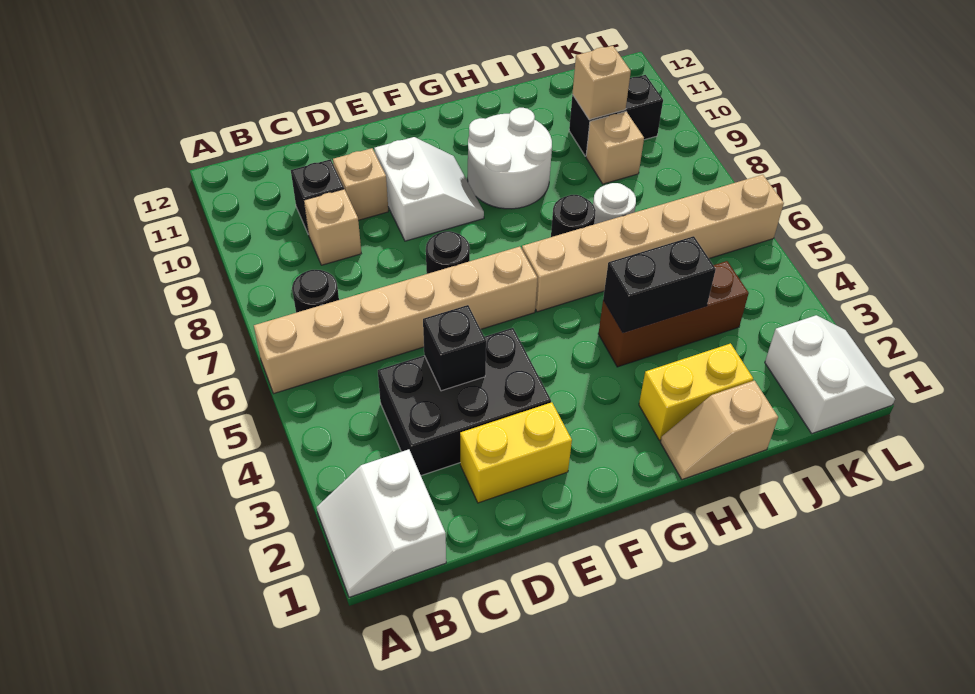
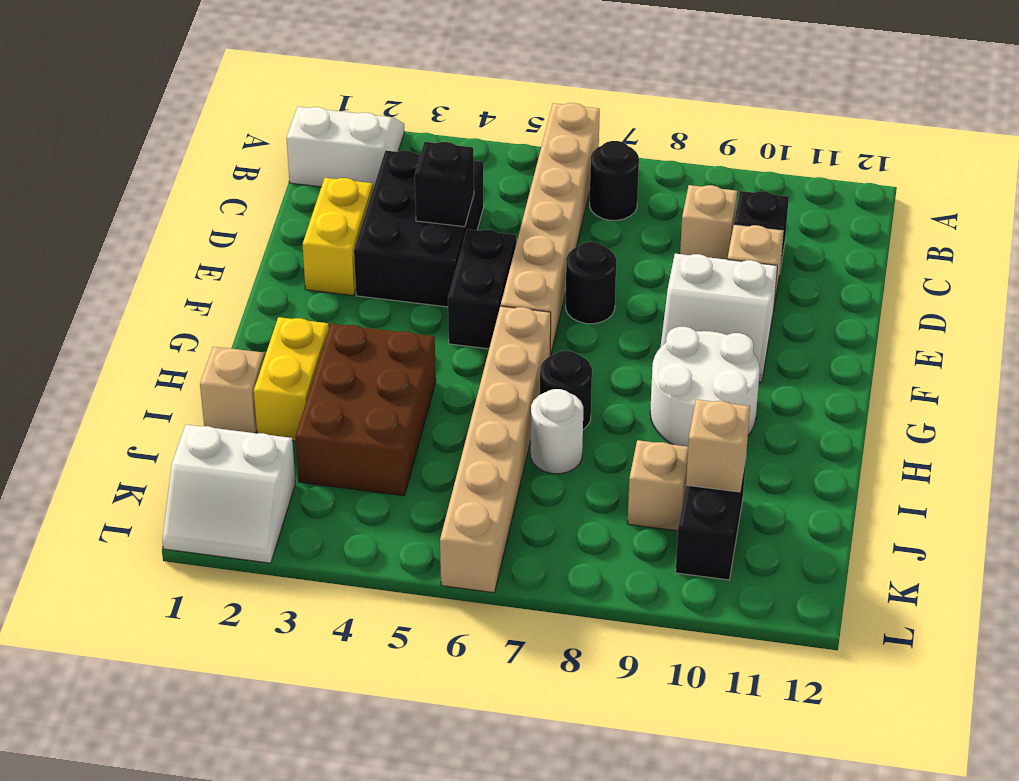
brown 1x3 brick [598,261,749,367] -> brown 2x3 brick [295,324,436,496]
black 1x2 brick [603,236,716,333] -> black 1x2 brick moved to [448,229,516,349]

